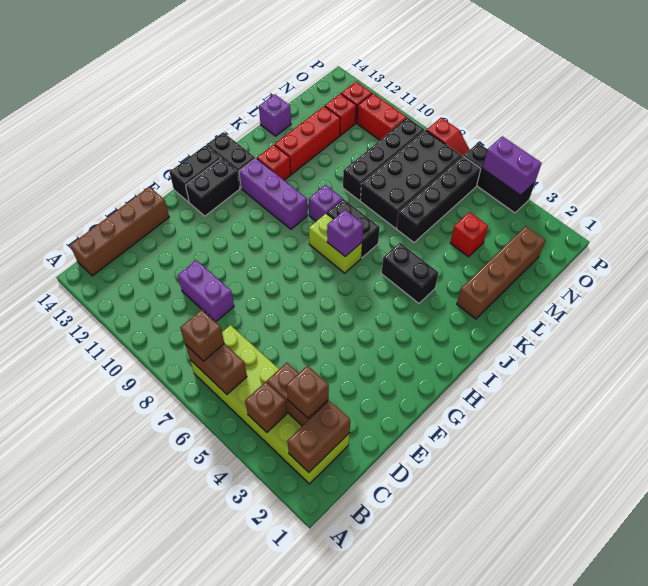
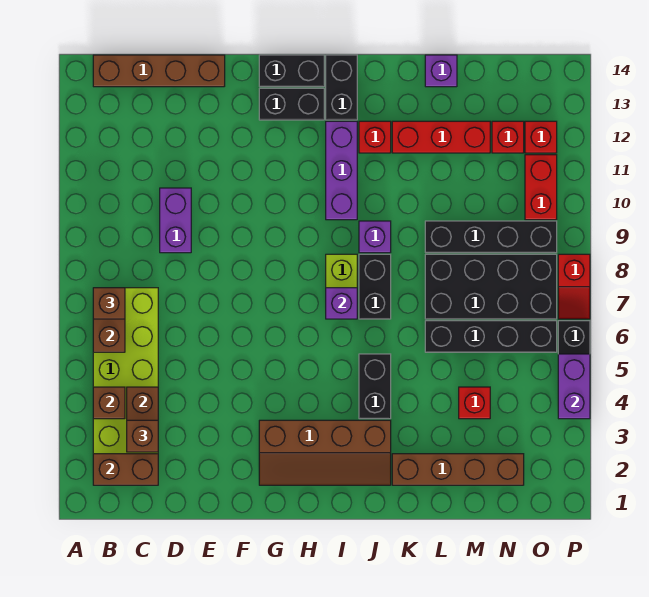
none -> brown 2x4 slope [259,420,391,485]

